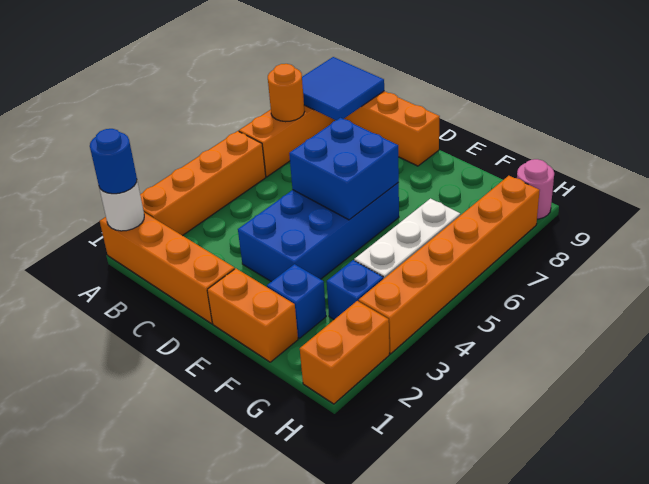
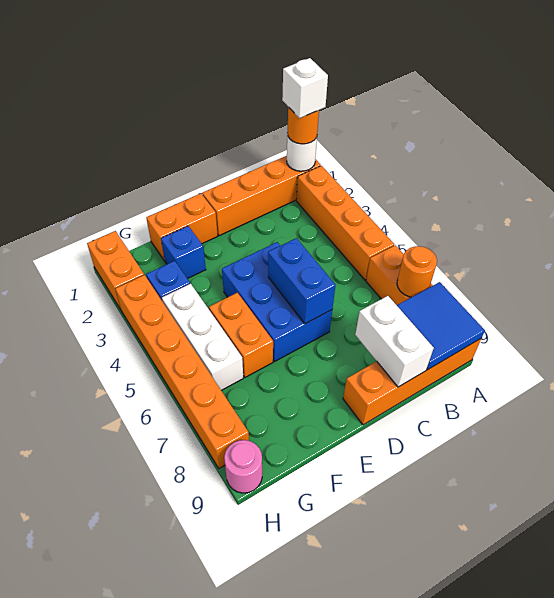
blue 1x1 round brick [90,129,137,194] -> orange 1x1 round brick [287,107,319,144]
none -> white 1x1 brick [282,58,328,118]
none -> white 1x2 brick [355,296,434,387]
blue 2x4 brick [238,183,399,282] -> blue 2x3 brick [222,242,332,362]
blue 2x2 brick [289,118,399,220] -> blue 1x2 brick [268,238,335,324]
none -> orange 1x2 brick [209,293,273,377]

